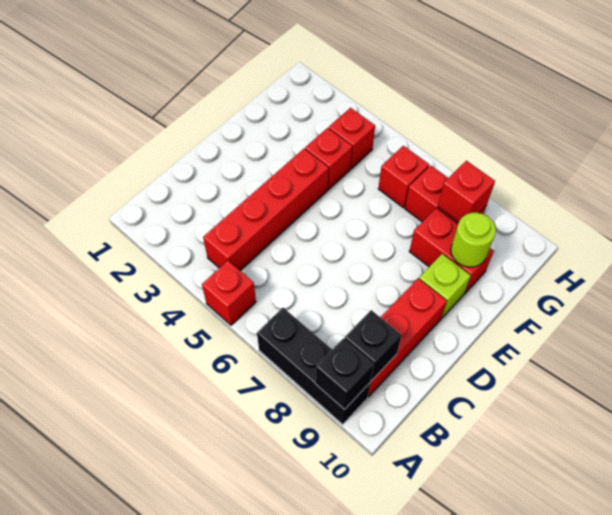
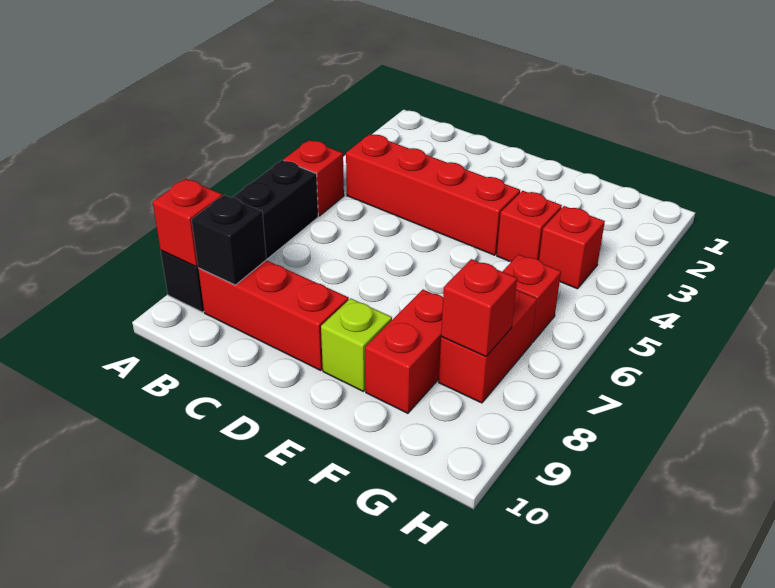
black 1x3 brick [257,308,370,424] -> black 1x4 brick [161,160,318,312]
black 1x1 brick [315,338,374,410] -> red 1x1 brick [153,179,223,266]
lime 1x1 round brick [451,213,496,267] -> none

